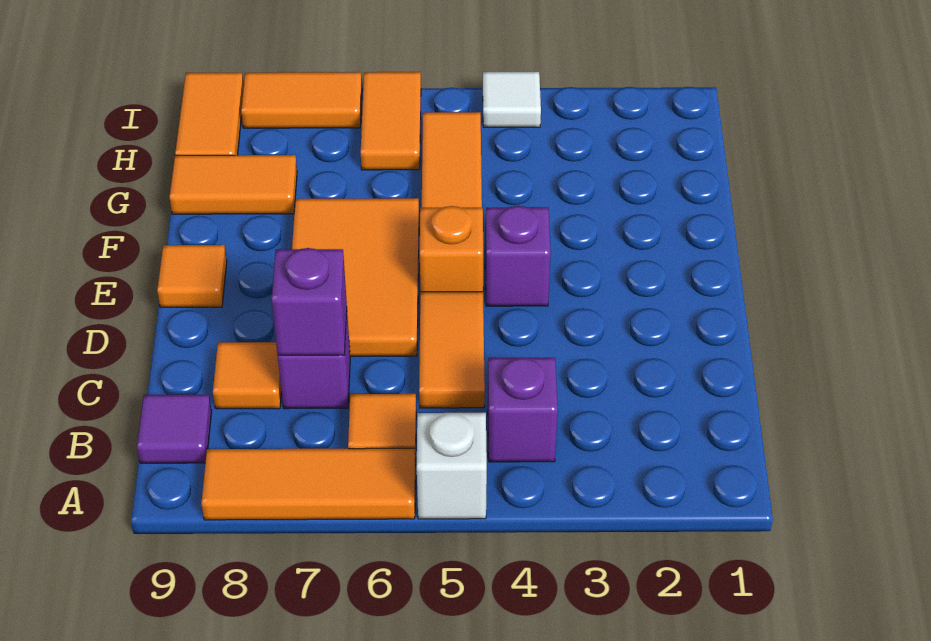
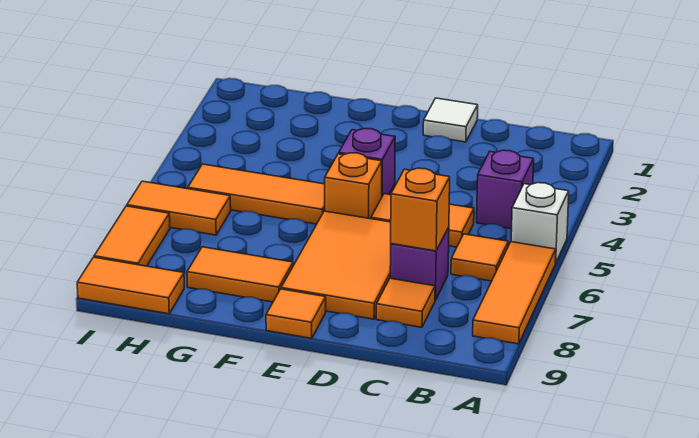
purple 1x1 tile [137,395,212,463] -> none
purple 1x1 brick [272,248,347,355] -> orange 1x1 brick [391,168,450,251]
orange 2x3 tile [292,198,419,356] -> orange 2x3 tile turned to [281,211,391,319]
orange 1x2 tile [169,155,297,214] -> orange 1x2 tile turned to [187,247,293,302]
white 1x1 tile [483,72,541,127] -> white 1x1 tile moved to [423,98,478,142]

